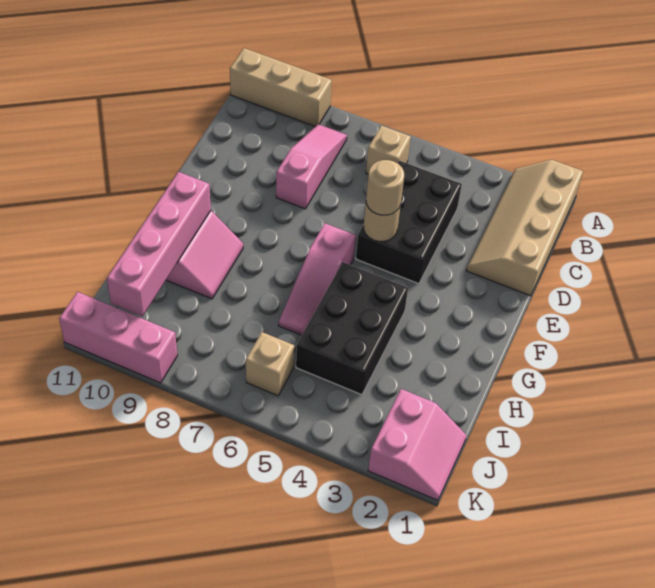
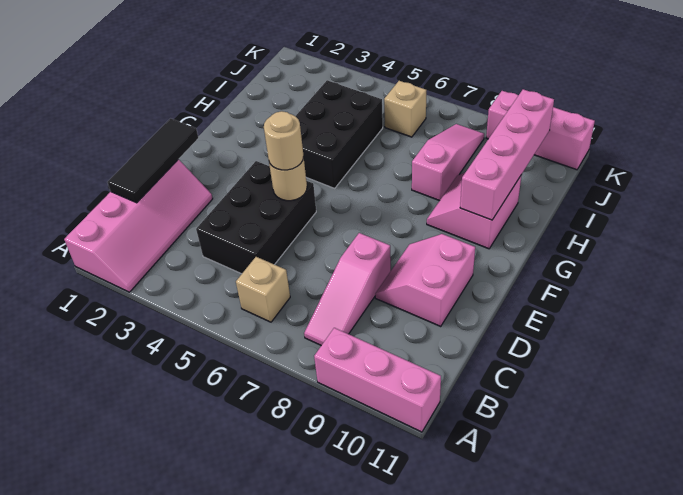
tan 2x4 slope [466,160,583,296] -> pink 2x4 slope [64,160,213,292]
tan 1x3 brick [230,48,332,127] -> pink 1x3 brick [314,328,441,432]
none -> black 1x3 tile [107,119,198,203]
pink 1x3 slope [279,223,356,335] -> pink 1x3 slope moved to [412,124,484,201]
pink 2x2 slope [368,389,467,500] -> pink 2x2 slope moved to [375,234,475,326]

